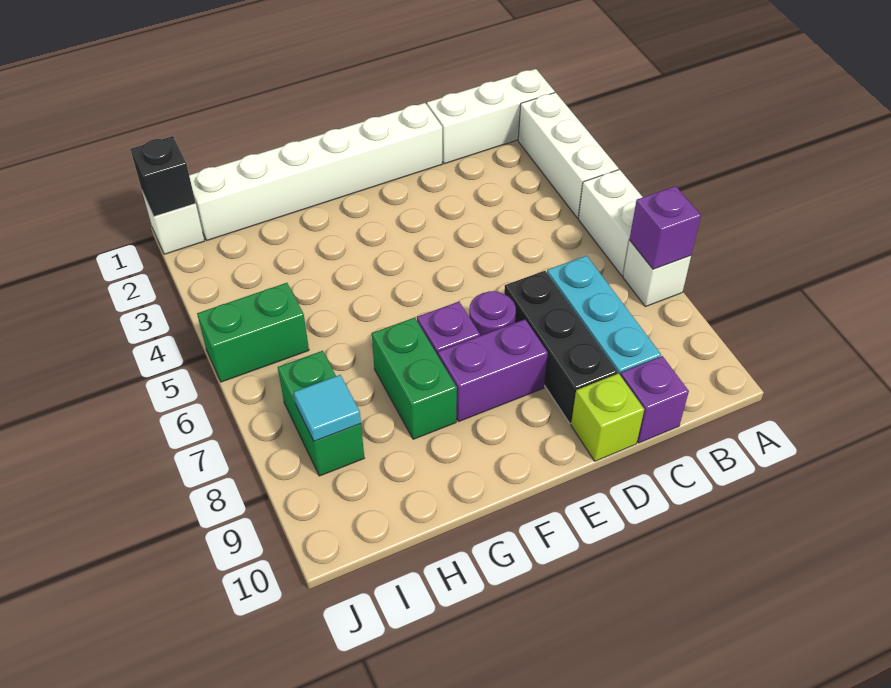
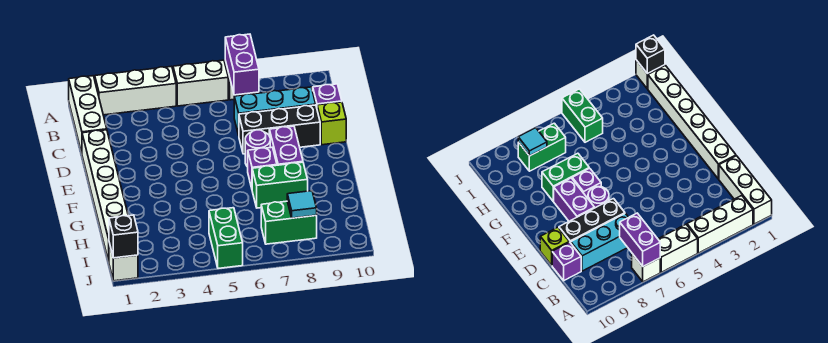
purple 1x1 brick [629,186,701,269] -> purple 1x2 brick [225,34,259,95]

